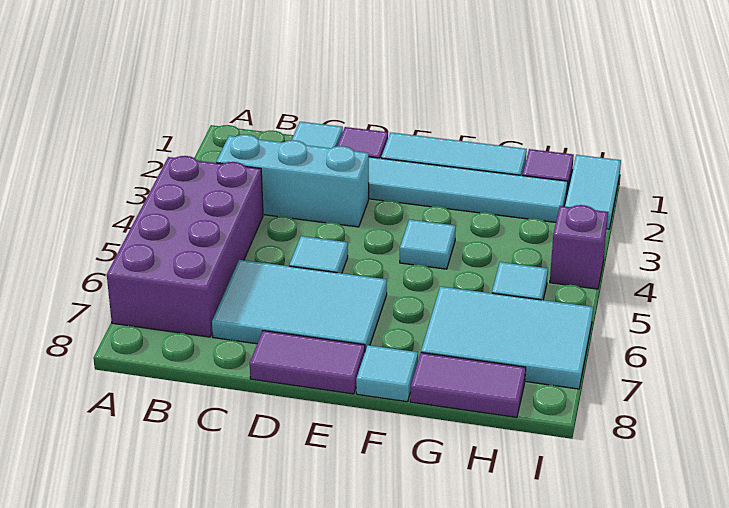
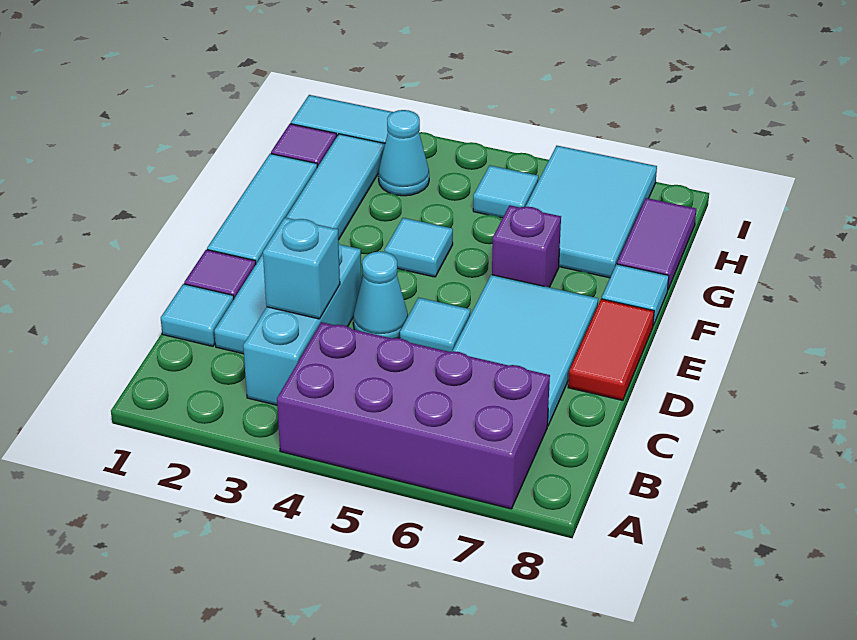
none -> cyan 1x1 brick [263,218,340,319]
none -> cyan 1x1 cone [353,251,408,338]
purple 1x2 tile [250,331,365,394] -> red 1x2 tile [568,299,654,400]
none -> cyan 1x1 cone [378,110,429,196]
purple 1x1 brick [550,205,608,289] -> purple 1x1 brick moved to [492,205,561,287]

